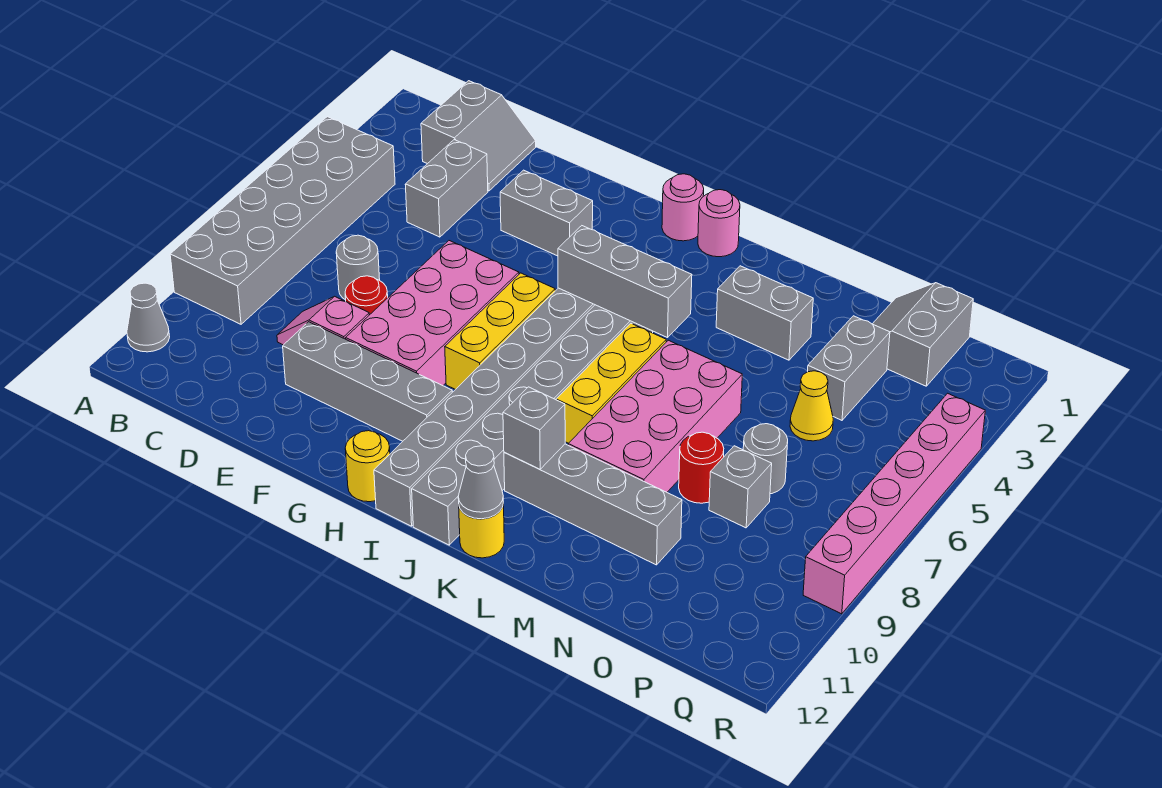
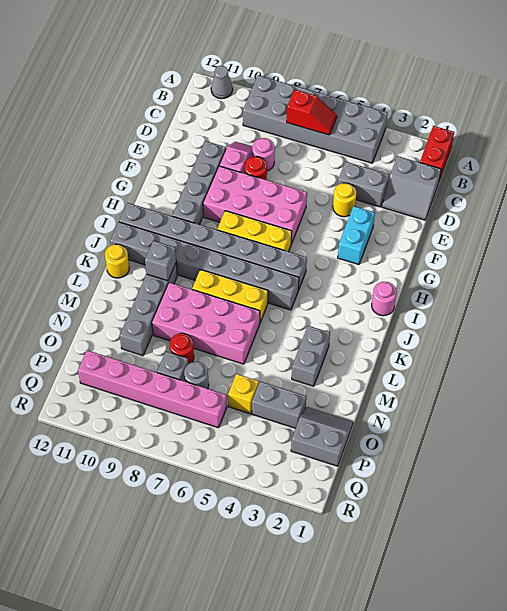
none -> red 1x2 brick [420,126,454,181]
none -> red 1x2 slope [287,89,337,135]
grey 1x1 round brick [336,235,380,300] -> none
grey 1x2 brick [500,170,593,256] -> cyan 1x2 brick [338,206,375,264]
yellow 1x1 round brick [345,431,390,502] -> yellow 1x1 round brick moved to [333,183,357,217]
grey 1x3 brick [558,226,692,338] -> none
pink 1x1 round brick [698,190,740,257] -> pink 1x1 round brick moved to [252,138,275,171]
grey 1x1 cone [458,446,503,519] -> none
yellow 1x1 cone [790,371,833,441] -> yellow 1x1 brick [228,374,259,414]
pink 1x6 brick [803,393,985,614] -> pink 1x6 brick moved to [78,350,227,428]

